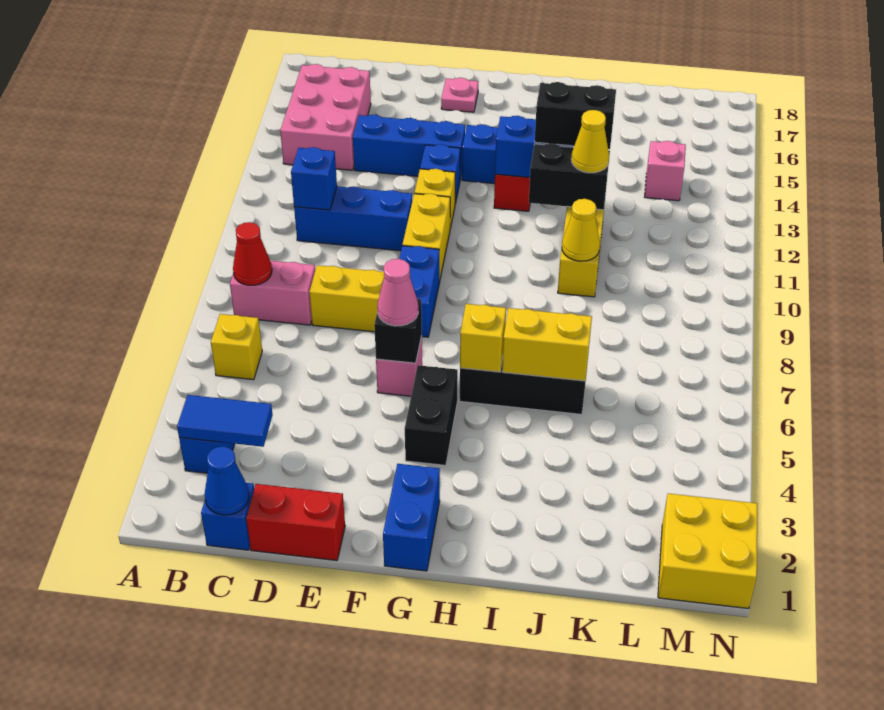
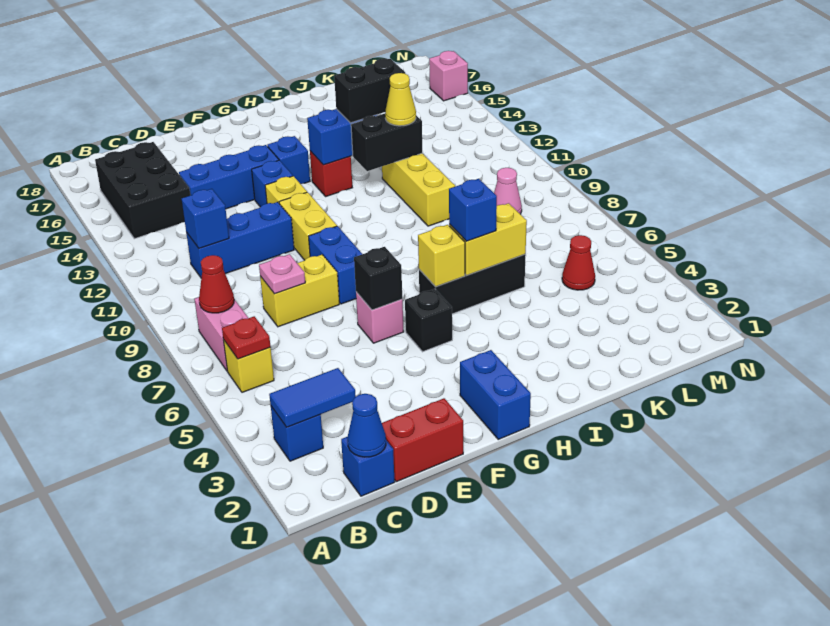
none -> red 1x1 plate [222,316,270,359]
pink 1x2 brick [230,261,315,325] -> pink 1x2 brick turned to [194,297,248,371]
pink 2x3 brick [280,64,371,170] -> black 2x3 brick [95,142,190,239]
pink 1x1 cone [377,259,418,326] -> pink 1x1 cone moved to [494,168,522,214]
pink 1x1 plate [441,78,478,112] -> pink 1x1 plate moved to [259,254,305,294]
black 1x2 brick [405,365,458,465] -> black 1x1 brick [405,289,452,352]
none -> blue 1x1 brick [449,179,497,241]
yellow 1x1 cone [562,199,600,261] -> none
none -> red 1x1 cone [562,235,595,290]
pink 1x1 brick [645,141,686,201] -> pink 1x1 brick moved to [429,51,468,101]
yellow 2x2 brick [658,494,757,609] -> none

